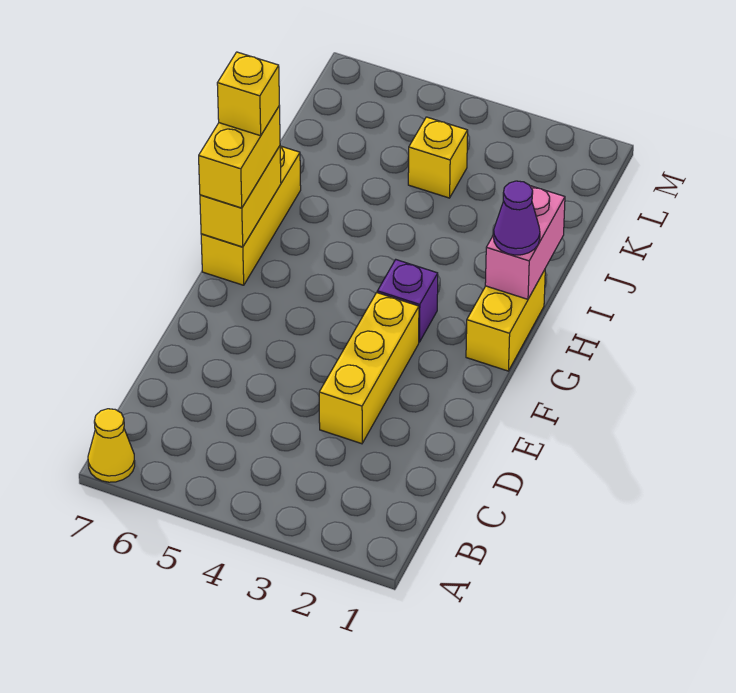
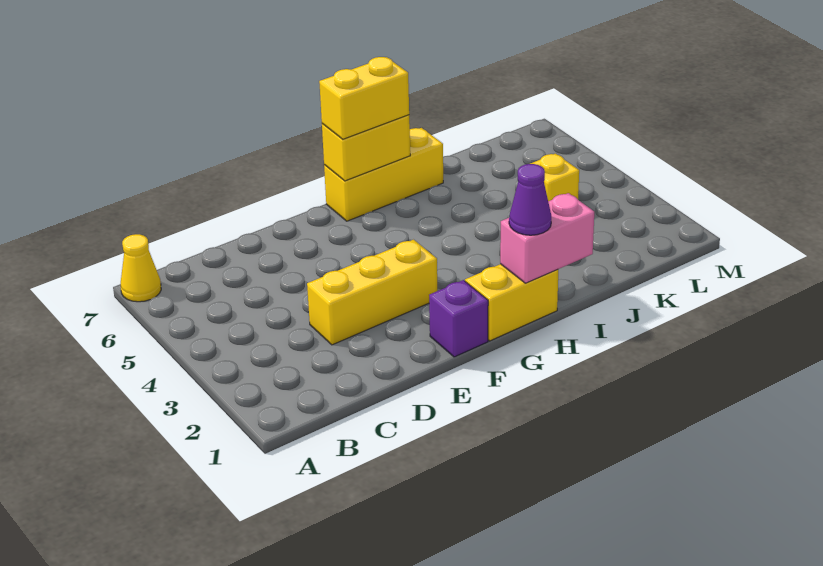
purple 1x1 brick [377,260,438,342] -> purple 1x1 brick moved to [429,280,488,357]
yellow 1x1 brick [217,52,279,136] -> none

